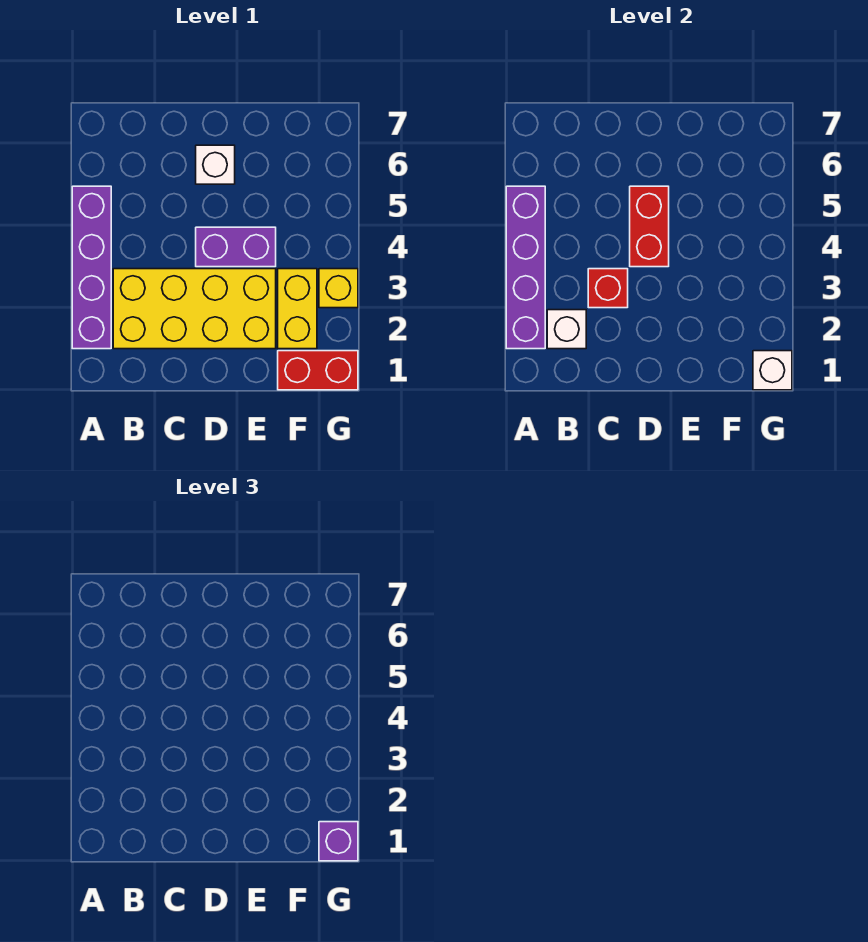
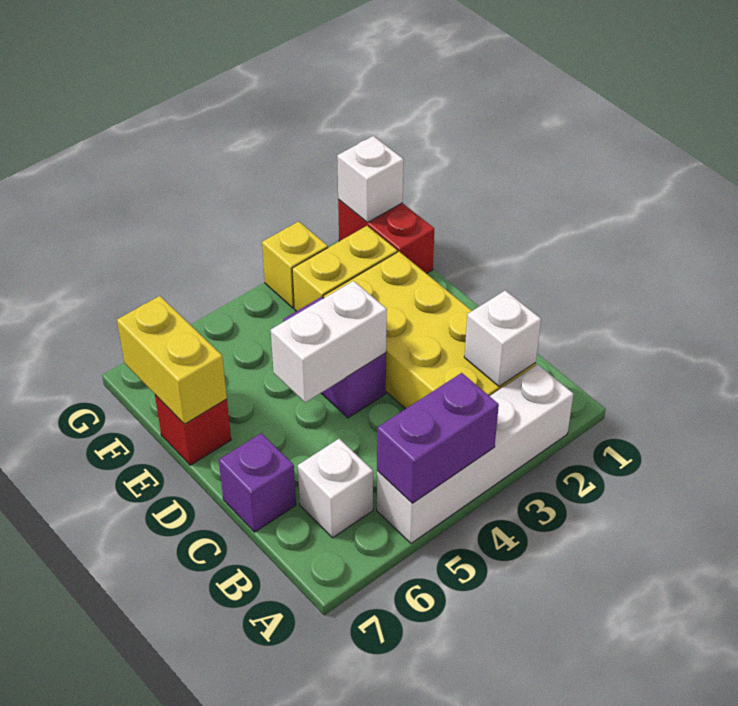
purple 1x4 brick [72,186,111,349] -> white 1x4 brick [377,364,574,543]
purple 1x4 brick [506,186,545,349] -> purple 1x2 brick [377,373,499,503]
red 1x1 brick [588,269,628,308] -> red 1x1 brick moved to [155,395,231,465]
red 1x2 brick [630,186,669,267] -> white 1x2 brick [271,281,387,403]
white 1x1 brick [196,145,235,184] -> white 1x1 brick moved to [298,439,373,538]
none -> yellow 1x2 brick [117,296,227,424]
purple 1x1 brick [319,822,358,861] -> purple 1x1 brick moved to [219,433,296,532]

